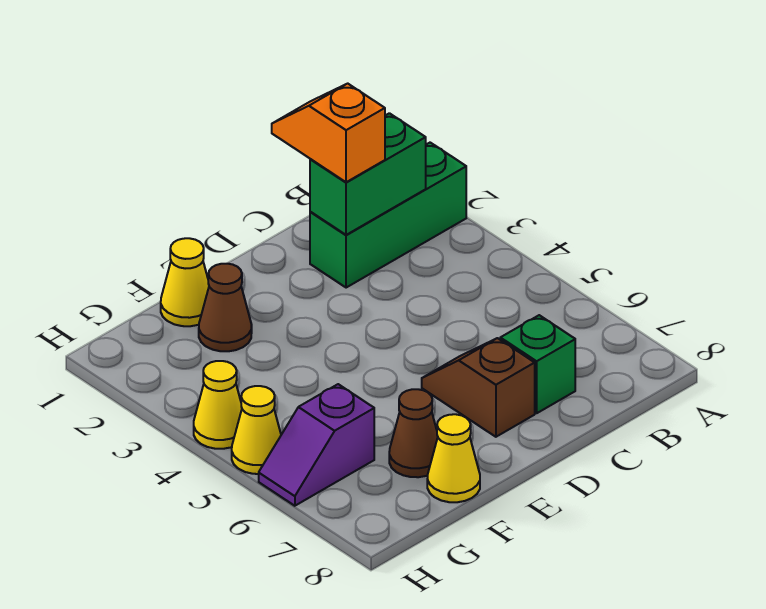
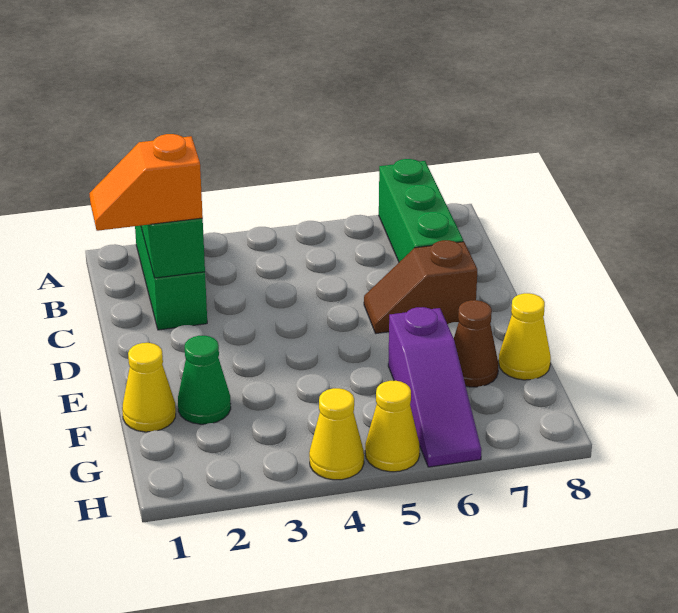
green 1x1 brick [500,315,575,413] -> green 1x3 brick [379,159,463,262]
brown 1x1 cone [199,264,252,351] -> green 1x1 cone [178,336,231,424]
purple 1x2 slope [259,384,374,506] -> purple 1x3 slope [388,307,482,467]

